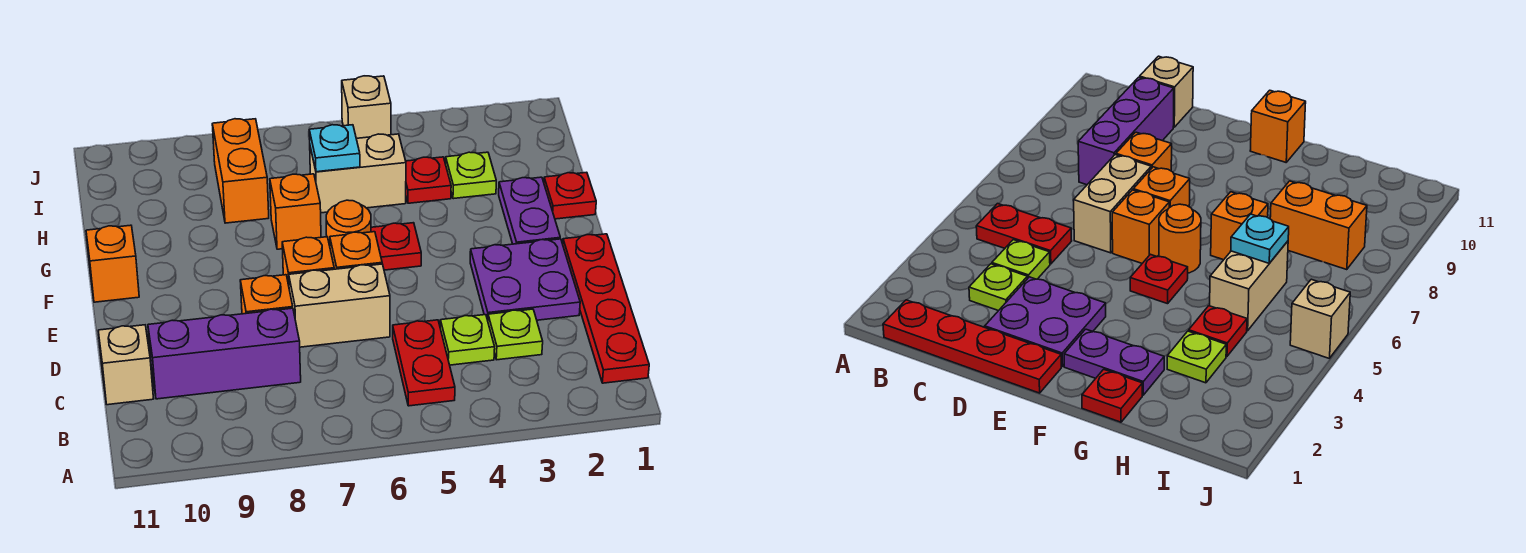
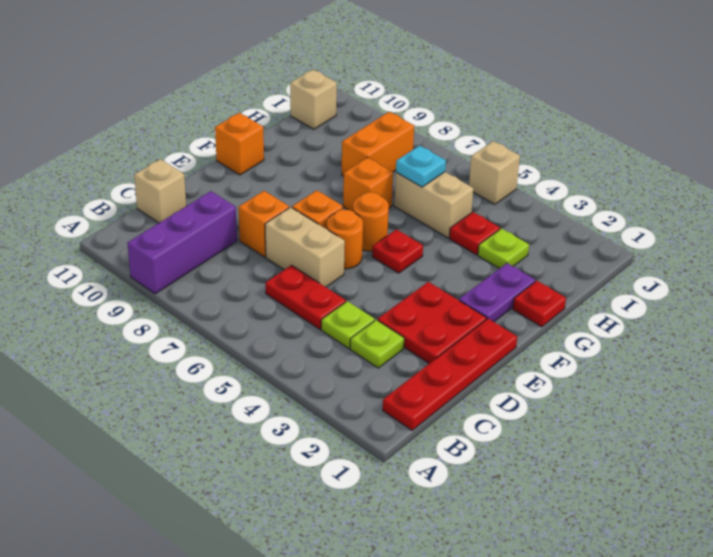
red 1x2 plate [393,320,455,406] -> red 1x2 plate turned to [265,265,346,329]
purple 1x3 brick [148,308,301,399] -> purple 1x3 brick turned to [127,191,237,294]
purple 2x2 plate [470,239,580,320] -> red 2x2 plate [378,282,486,364]
orange 1x1 brick [330,232,382,269] -> orange 1x1 round brick [327,210,363,269]
none -> tan 1x1 brick [290,70,337,129]

